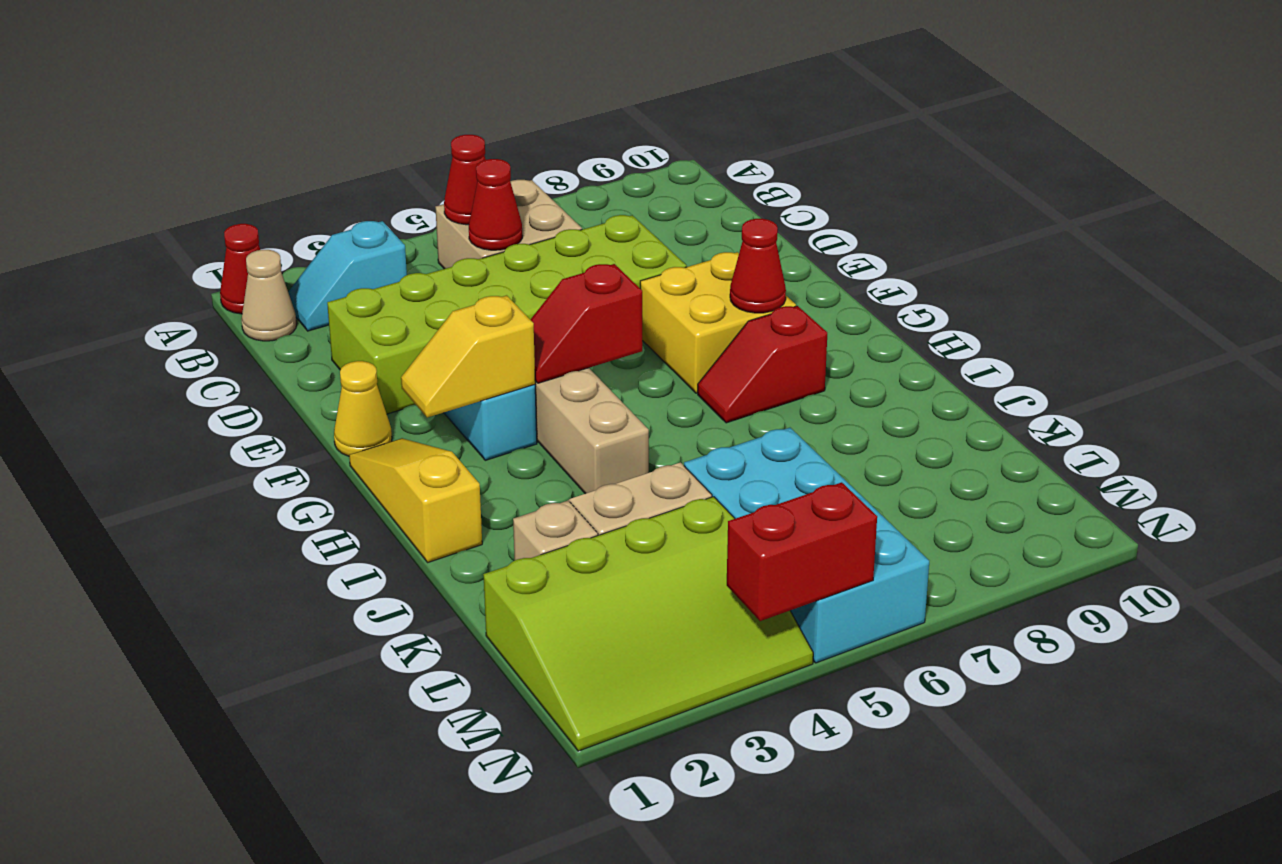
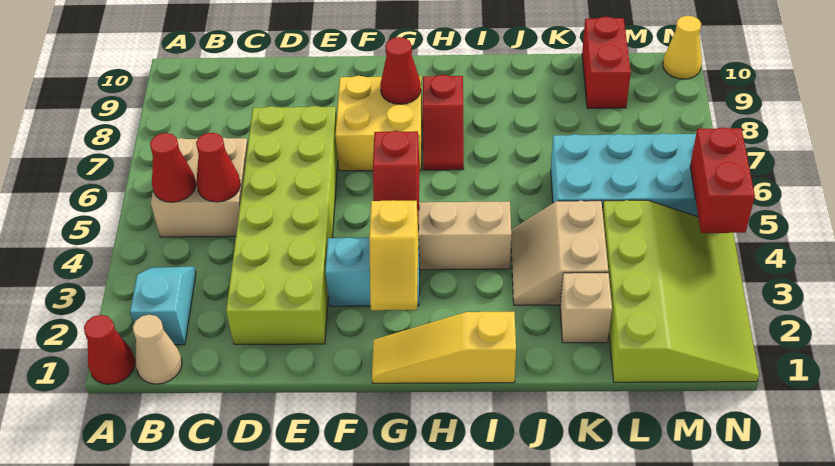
cyan 1x2 slope [288,221,407,331] -> cyan 1x2 slope turned to [130,267,196,345]
yellow 1x1 cone [334,361,392,456] -> yellow 1x1 cone moved to [663,16,702,79]
none -> red 1x2 brick [582,17,631,108]

